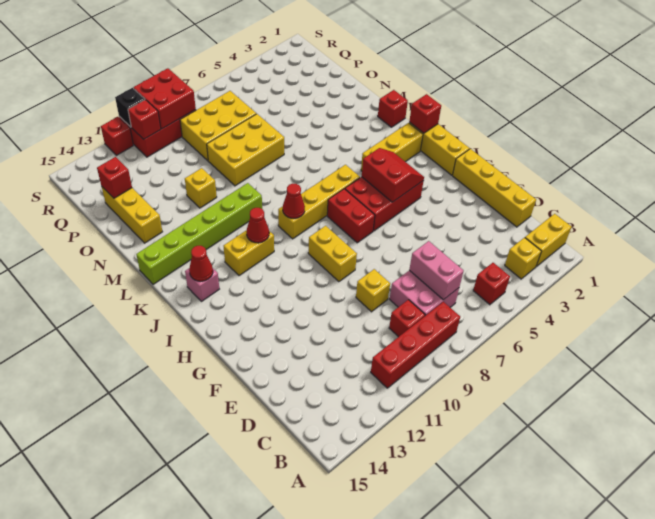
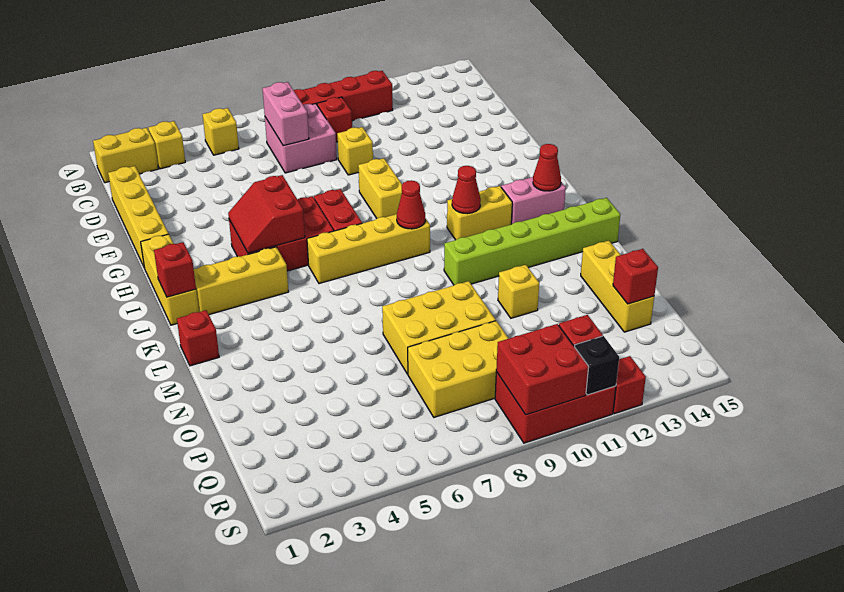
red 1x1 brick [473,263,510,305] -> yellow 1x1 brick [203,108,239,155]
pink 1x1 brick [185,269,219,301] -> pink 1x2 brick [501,177,566,224]

